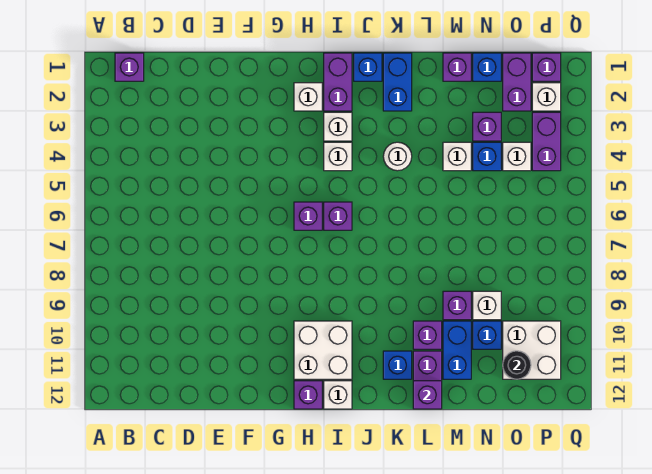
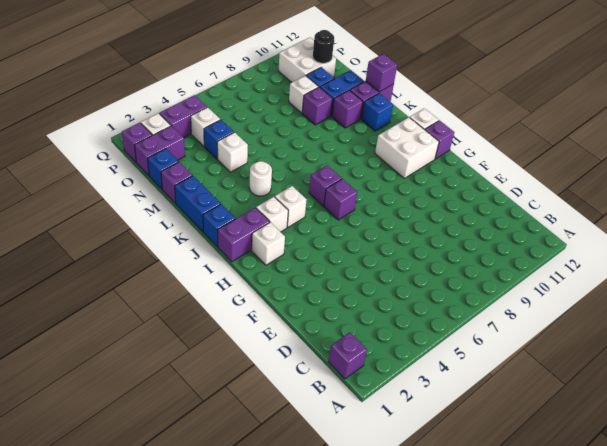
blue 1x2 brick [383,53,412,111] -> blue 1x2 brick turned to [175,176,221,232]
purple 1x1 brick [473,112,501,141] -> none

